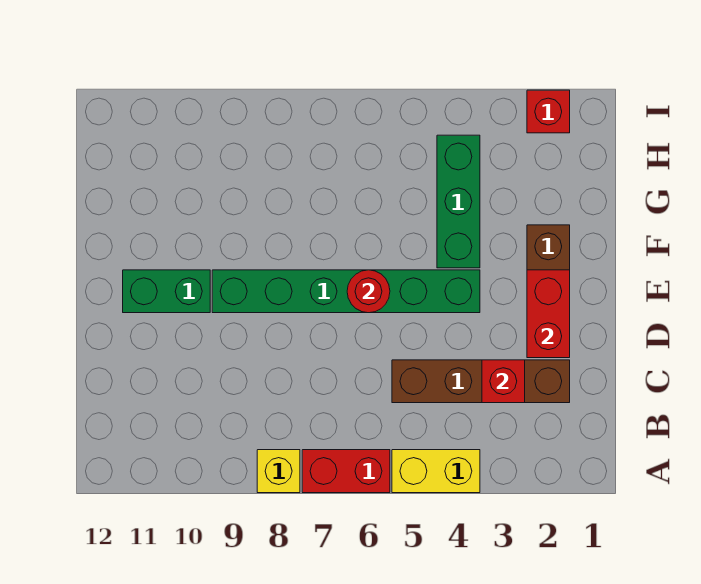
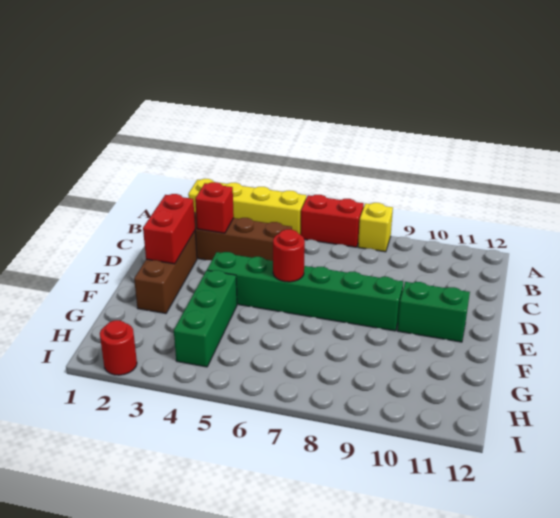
yellow 1x2 brick [392,450,480,493] -> yellow 1x4 brick [188,179,306,235]
red 1x1 brick [527,90,570,133] -> red 1x1 round brick [100,320,137,375]

